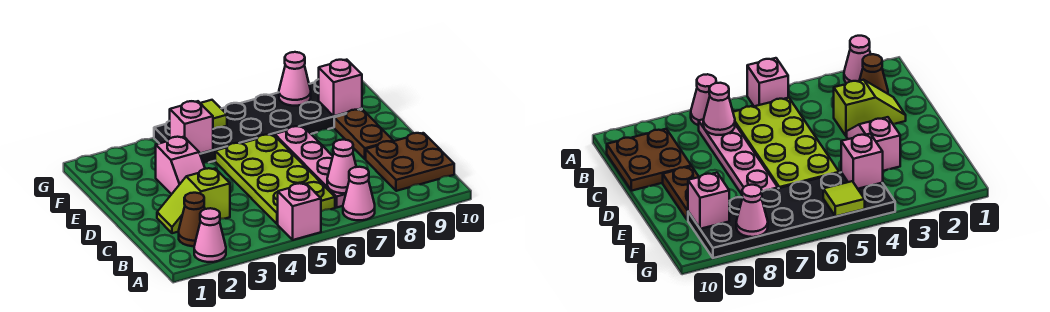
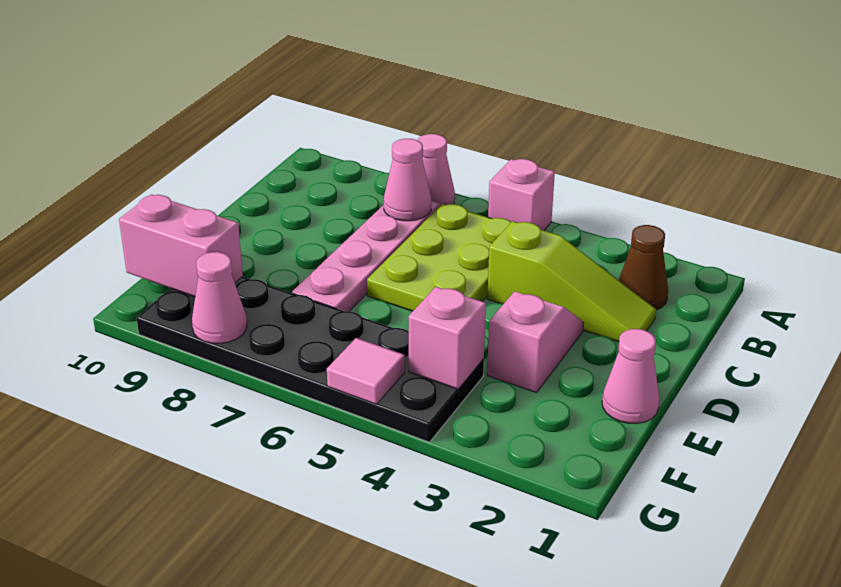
pink 1x1 cone [194,208,226,262] -> pink 1x1 cone moved to [602,329,660,423]
lime 2x4 plate [215,135,335,224] -> lime 2x3 plate [367,204,511,311]
brown 2x2 plate [366,133,454,191] -> none
lime 1x2 slope [157,168,230,233] -> lime 1x3 slope [487,221,656,342]
brown 1x2 plate [334,110,393,159] -> none
pink 1x1 brick [319,60,362,116] -> pink 1x2 brick [119,194,243,296]
lime 1x1 tile [201,100,227,129] -> pink 1x1 tile [327,338,405,404]

